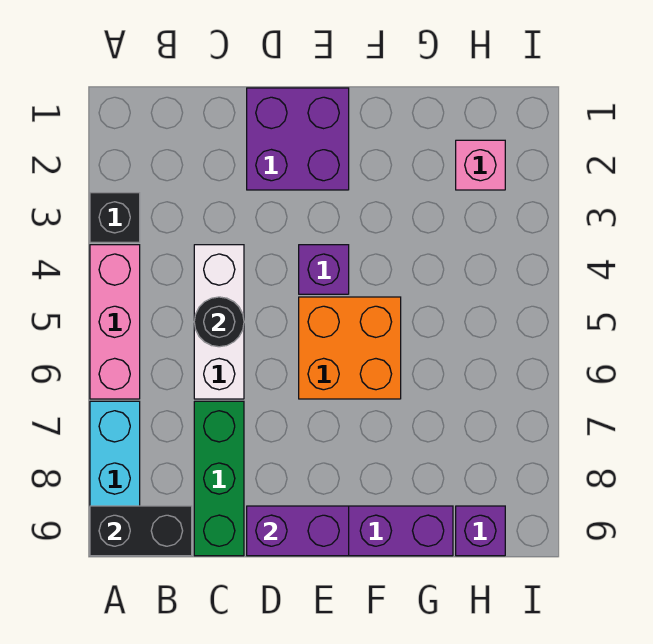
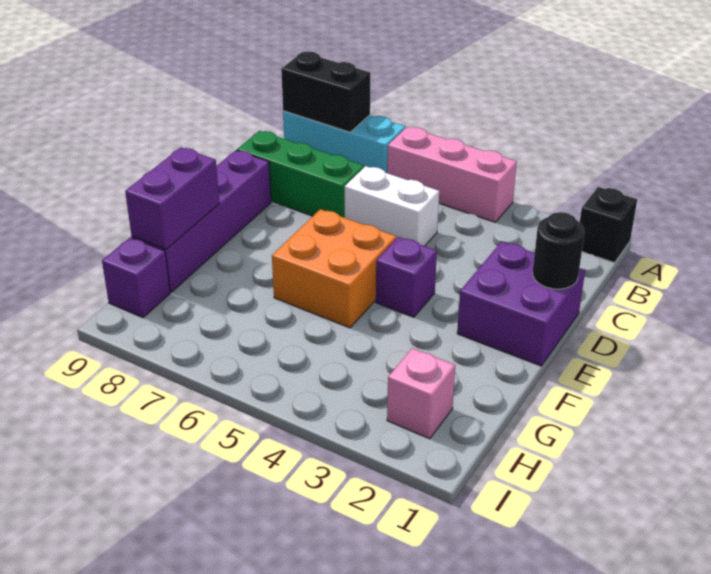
black 1x1 brick [90,193,140,242] -> black 1x1 brick moved to [580,187,637,263]
black 1x2 brick [90,506,192,556] -> black 1x2 brick turned to [281,51,370,132]
white 1x3 brick [194,245,244,399] -> white 1x2 brick [345,166,439,246]
black 1x1 round brick [194,297,244,347] -> black 1x1 round brick moved to [533,212,585,289]
purple 1x2 brick [247,506,349,556] -> purple 1x2 brick moved to [125,148,219,249]

